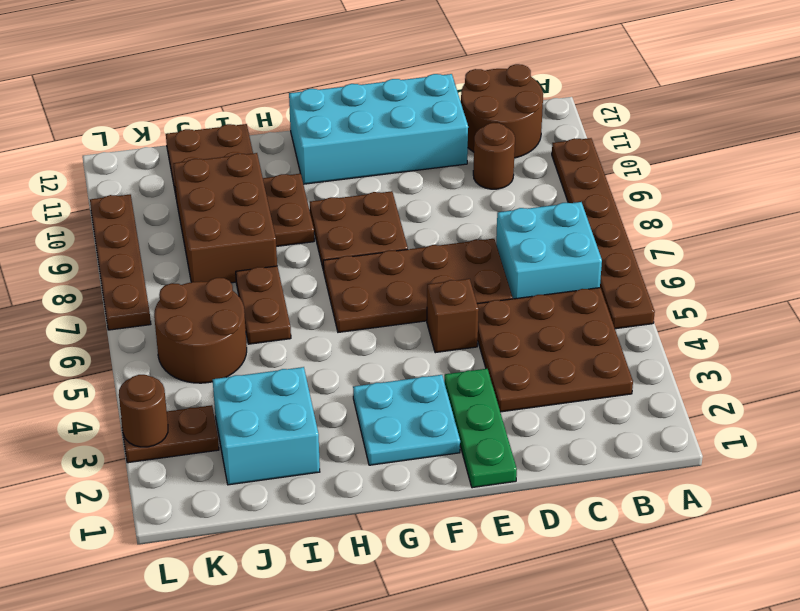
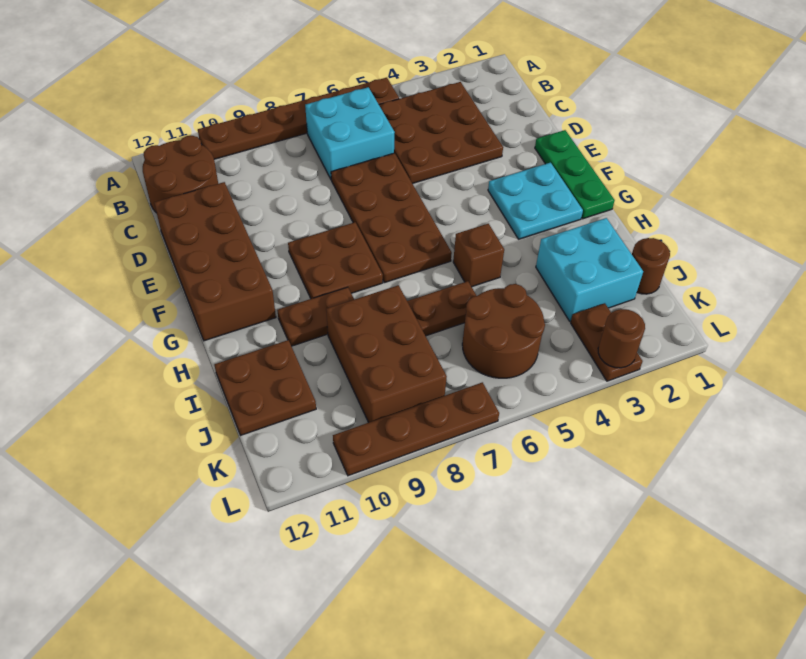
brown 1x1 round brick [473,123,515,189] -> brown 1x1 round brick moved to [632,238,670,294]
cyan 2x4 brick [289,74,468,184] -> brown 2x4 brick [154,182,276,341]
green 1x3 plate [444,369,517,488] -> green 1x3 plate turned to [535,130,615,219]
brown 1x1 brick [427,279,479,353] -> brown 1x1 brick moved to [453,224,504,287]
brown 2x3 brick [173,153,277,283] -> brown 2x3 brick turned to [326,285,447,423]

